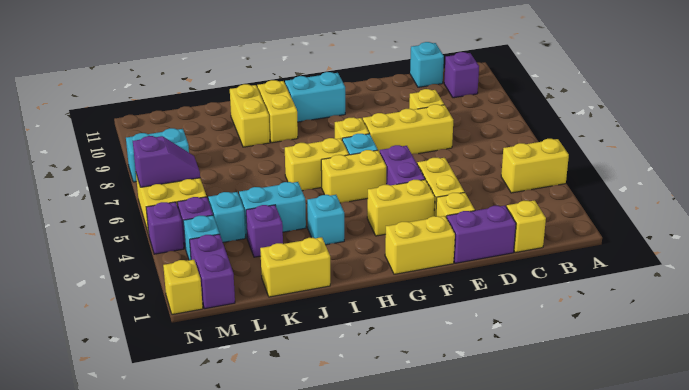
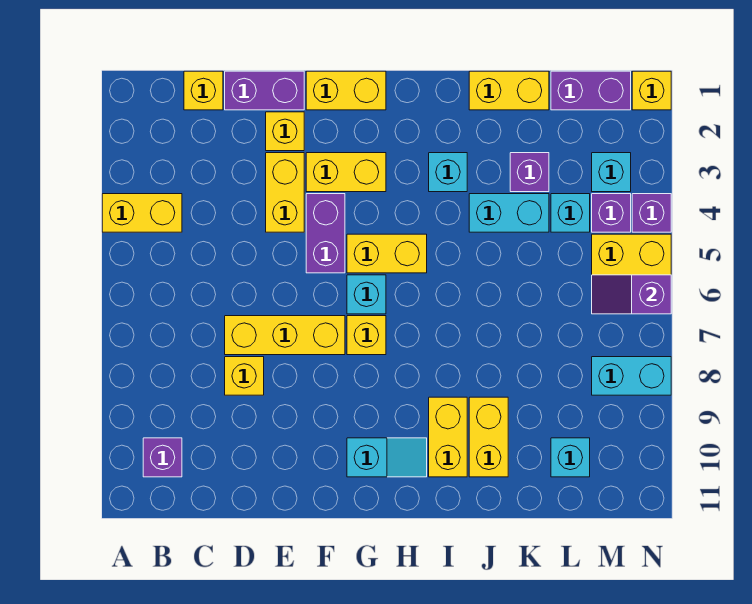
cyan 1x1 brick [410,42,444,87] -> cyan 1x1 brick moved to [551,438,590,477]
cyan 1x2 brick [285,72,345,122] -> cyan 1x2 slope [347,438,427,477]
yellow 1x2 brick [285,138,349,191] -> none
purple 1x2 brick [190,234,235,309] -> purple 1x2 brick turned to [551,71,631,110]

